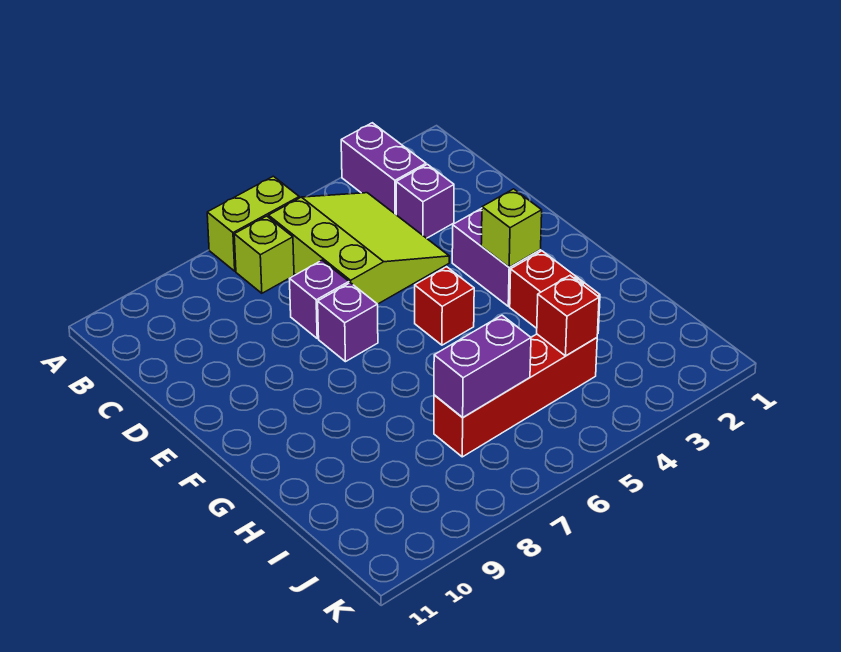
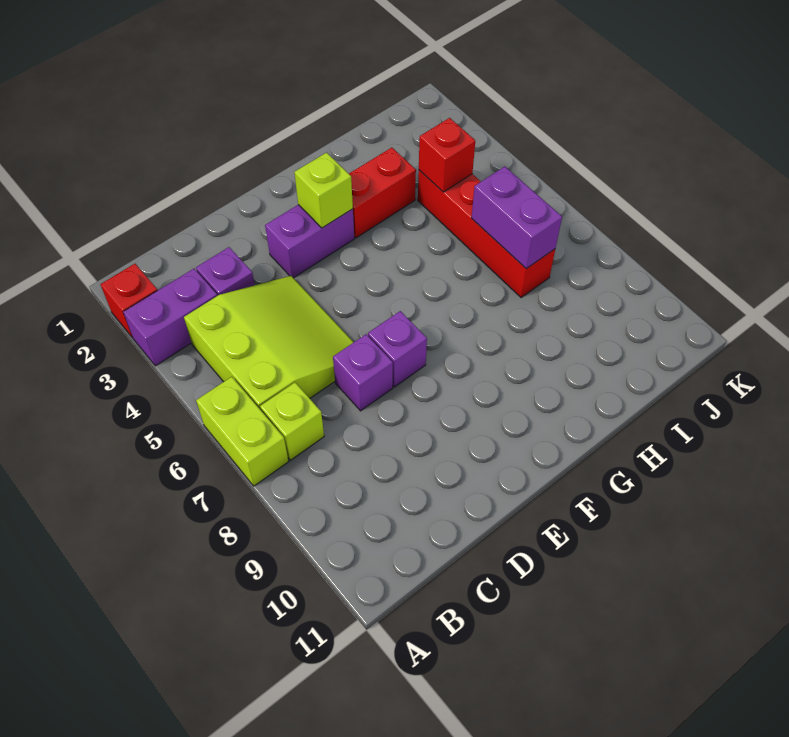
lime 3x3 slope [268,193,450,304] -> lime 3x3 slope turned to [184,276,354,410]
red 1x1 brick [415,267,474,345] -> red 1x1 brick moved to [100,264,158,338]

